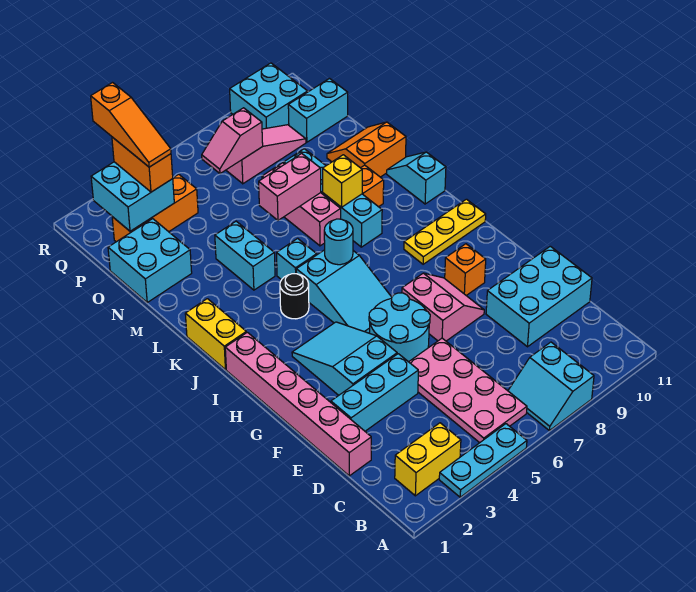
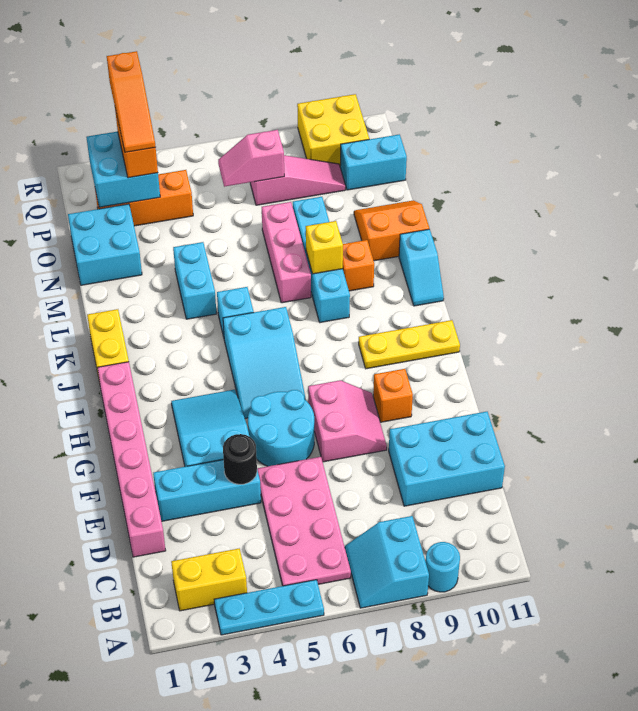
black 1x1 round brick [280,274,309,319] -> black 1x1 round brick moved to [223,434,257,484]
cyan 1x1 round brick [324,219,353,265] -> cyan 1x1 round brick moved to [426,542,460,592]
cyan 1x2 slope [387,152,446,204] -> cyan 1x2 slope turned to [399,229,444,306]
pink 1x2 brick [259,153,321,220] -> none
cyan 2x2 brick [230,63,308,129] -> yellow 2x2 brick [297,94,369,165]

